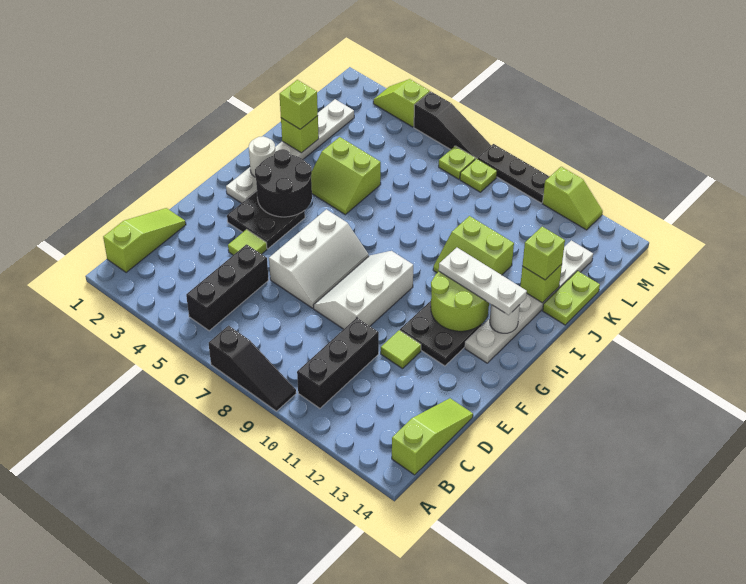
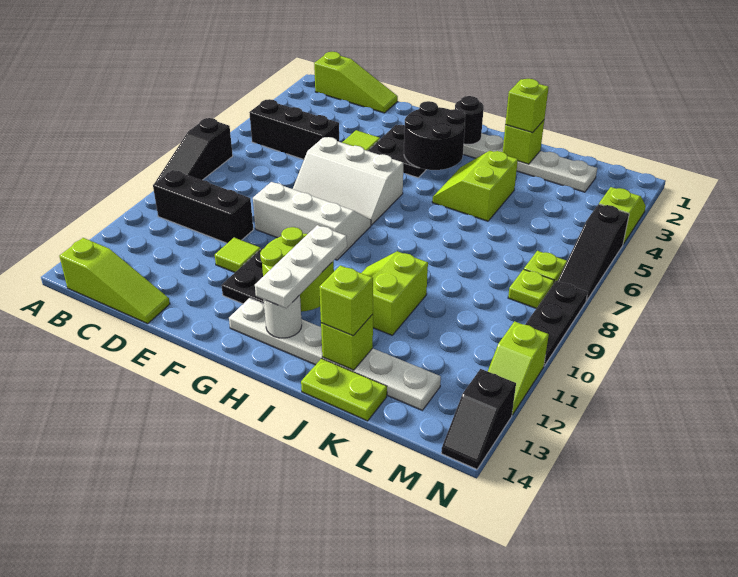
white 1x1 round brick [249,136,275,177] -> black 1x1 round brick [455,96,484,144]
none -> black 1x2 slope [441,369,516,469]

